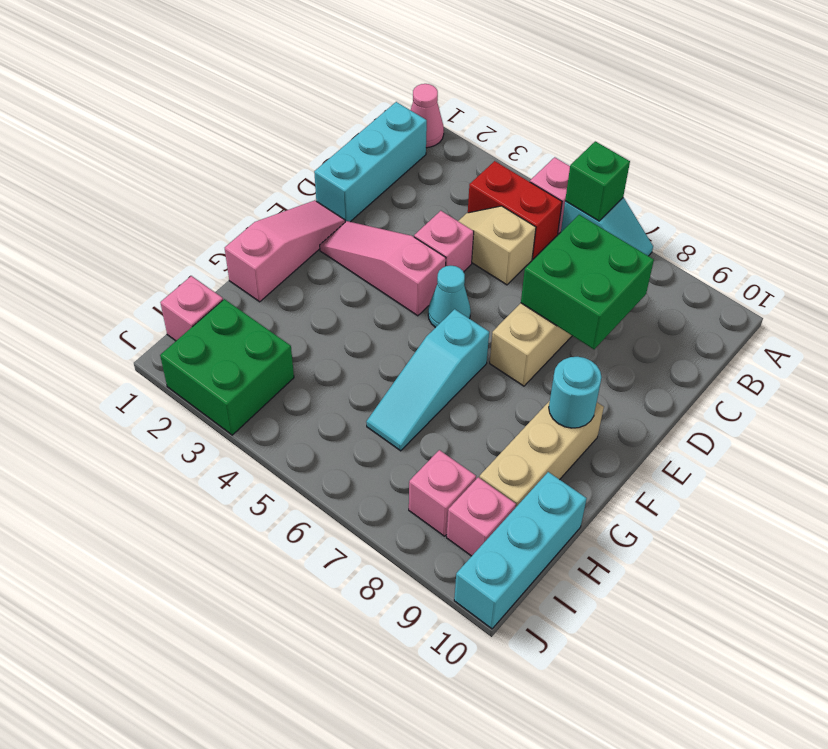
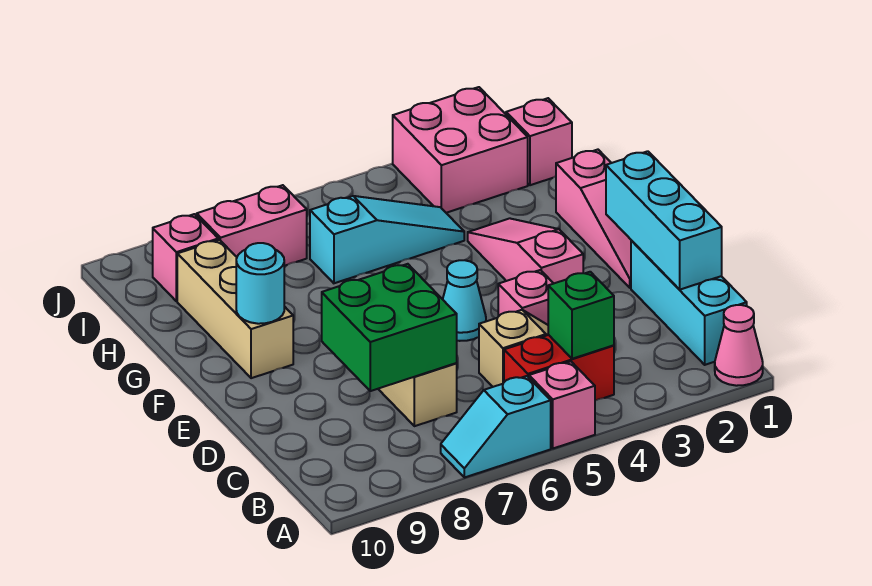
green 1x1 brick [565,141,630,221] -> green 1x1 brick moved to [548,272,614,359]
pink 1x3 slope [320,221,446,316] -> pink 1x3 slope turned to [468,218,583,283]
cyan 1x3 slope [366,309,489,451] -> cyan 1x3 slope turned to [310,196,464,283]
cyan 1x3 brick [454,472,587,629] -> cyan 1x3 brick moved to [606,151,722,290]
green 2x2 brick [160,299,294,435] -> pink 2x2 brick [393,87,528,213]
pink 1x1 brick [409,450,476,536] -> pink 1x2 brick [197,185,307,266]

